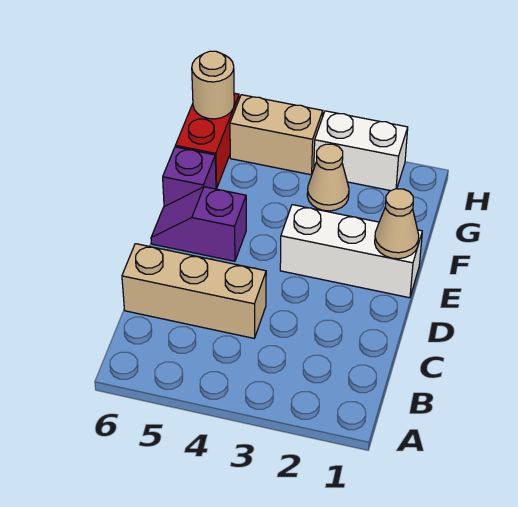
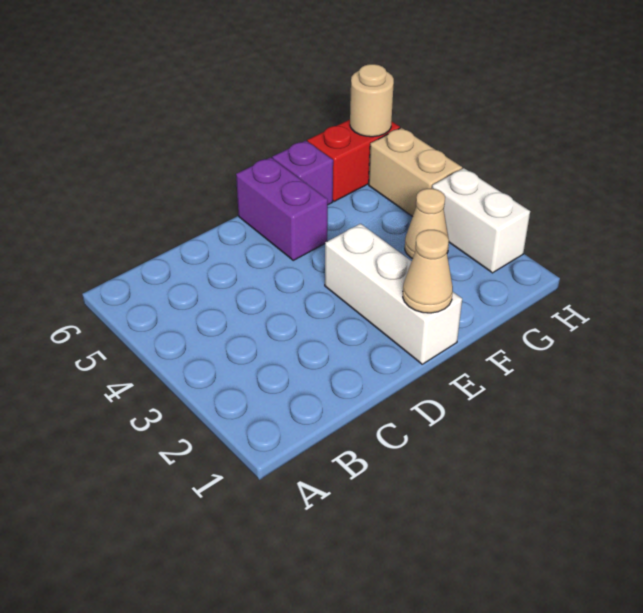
tan 1x3 brick [122,244,266,338] -> none
purple 1x2 slope [151,187,246,261] -> purple 1x2 brick [236,157,328,260]

